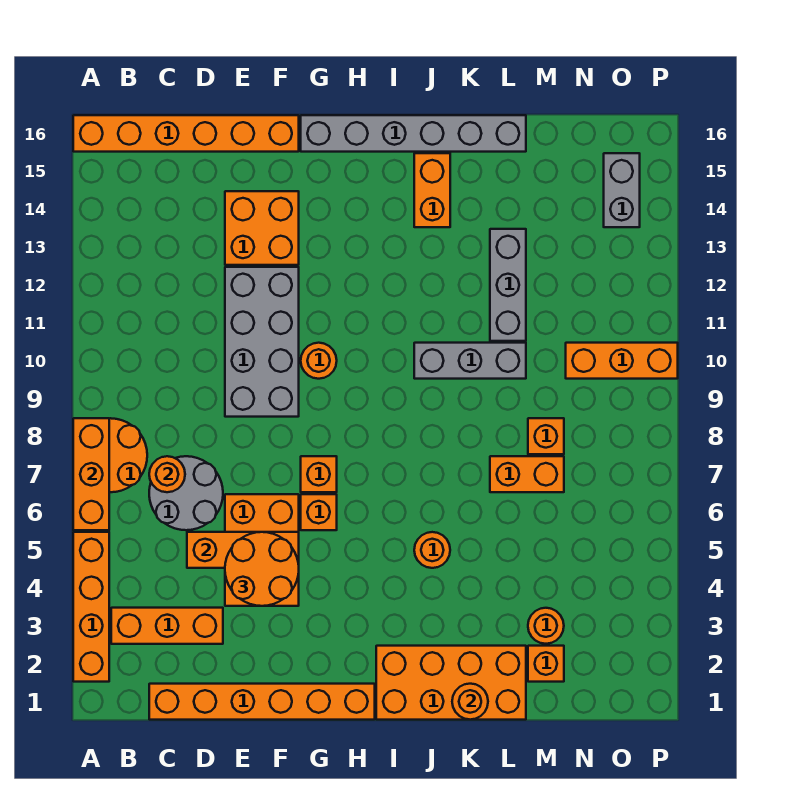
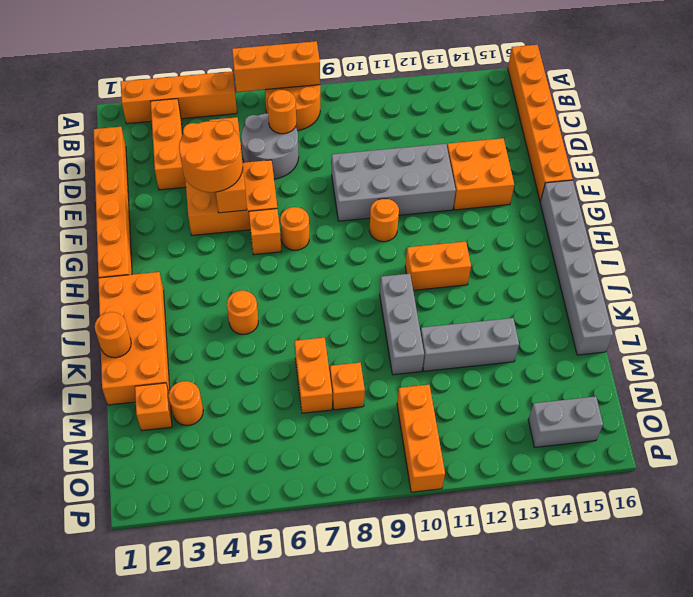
orange 1x1 brick [301,456,337,492] -> orange 1x1 round brick [280,207,309,250]
orange 1x2 brick [414,153,450,227] -> orange 1x2 brick moved to [405,242,471,290]

